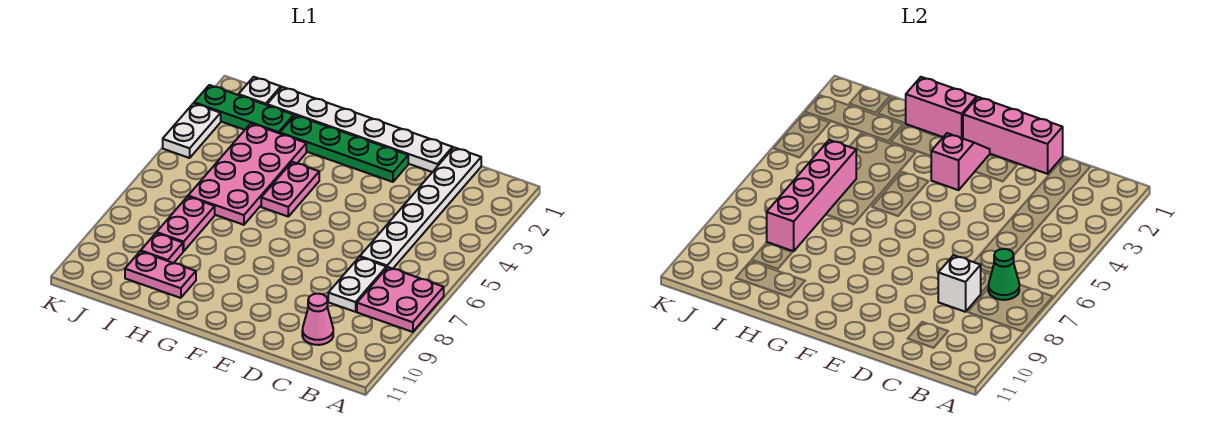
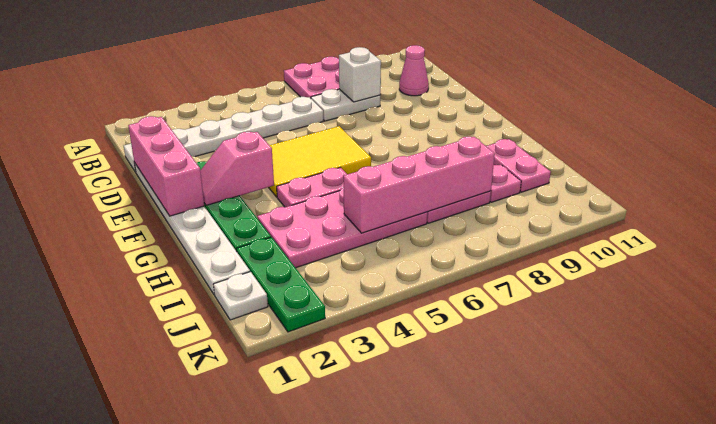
green 1x1 cone [988,249,1019,300] -> none
none -> yellow 2x3 tile [269,126,371,197]
pink 1x2 brick [905,77,977,138] -> none
white 1x2 plate [163,103,221,158] -> none

